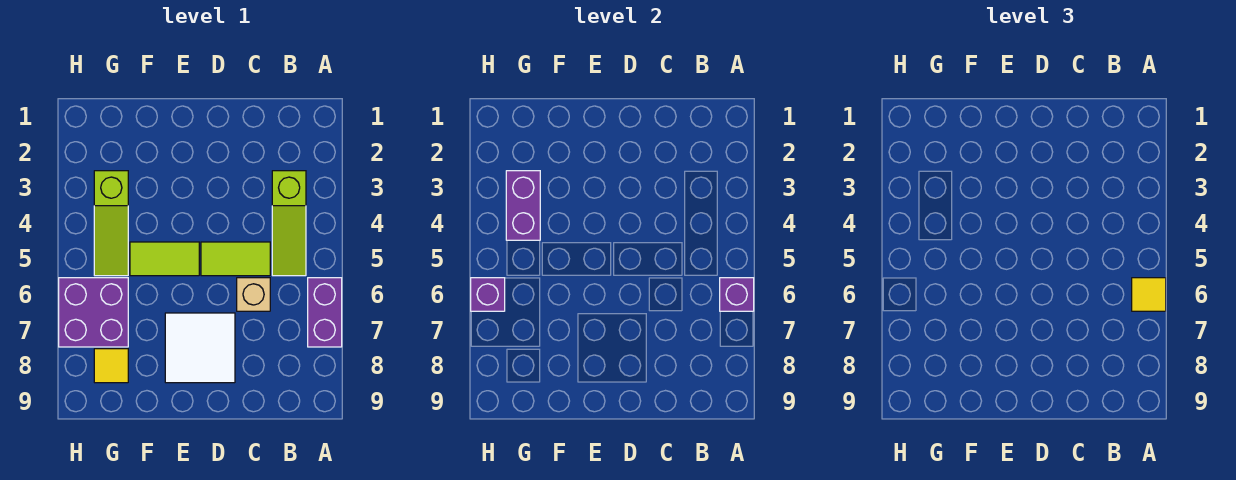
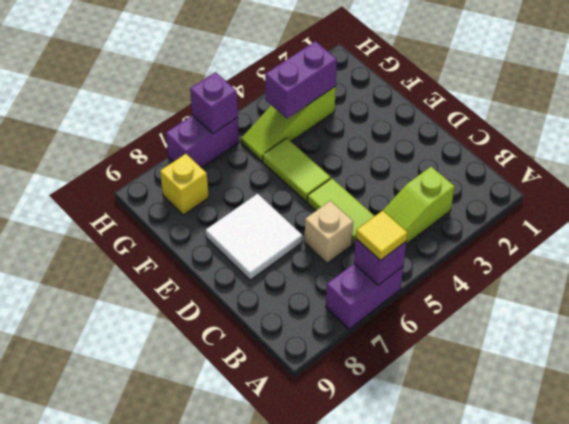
purple 2x2 brick [59,278,128,347] -> purple 1x2 brick [166,115,239,168]
yellow 1x1 tile [94,349,128,383] -> yellow 1x1 brick [160,154,209,215]

